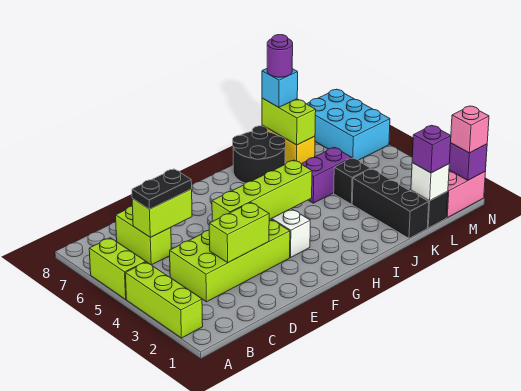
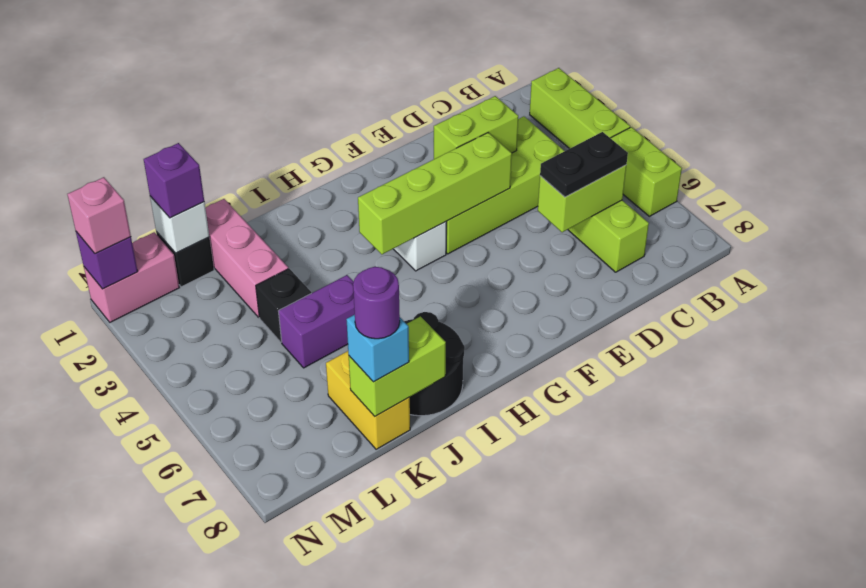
black 1x3 brick [352,169,429,238] -> pink 1x3 brick [205,199,288,317]
lime 1x2 brick [262,98,316,145] -> lime 1x2 brick turned to [349,316,446,416]
cyan 2x3 brick [307,89,390,160] -> none

